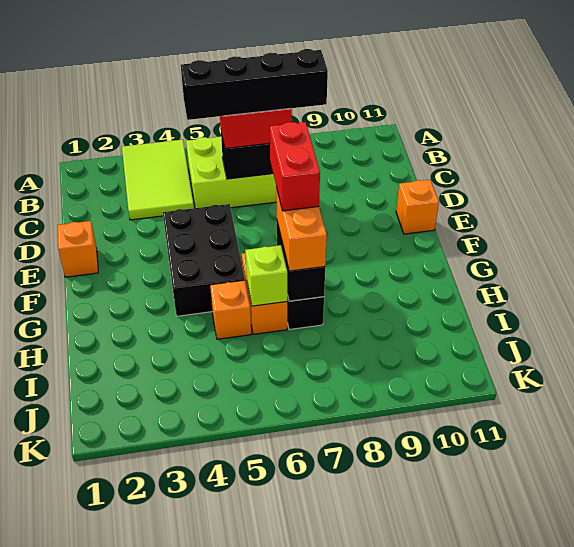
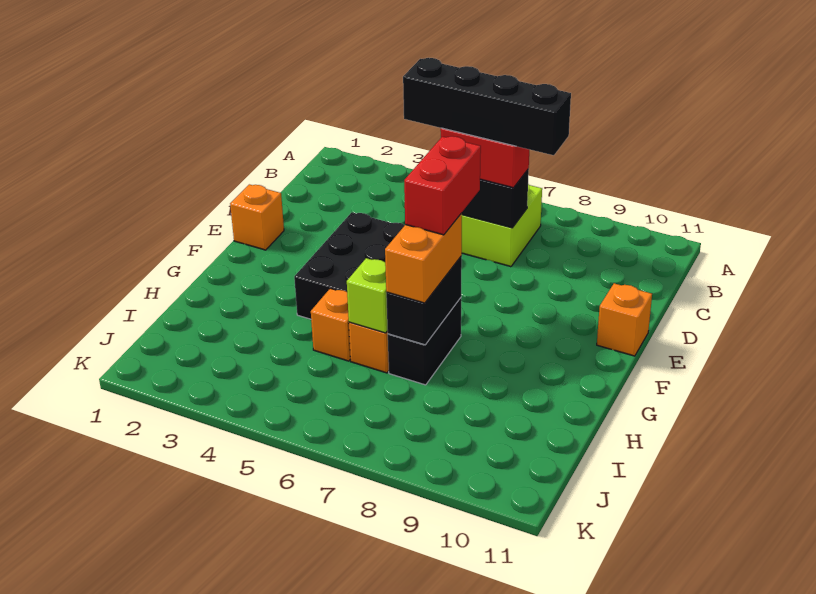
lime 2x3 tile [122,140,194,220] -> none

